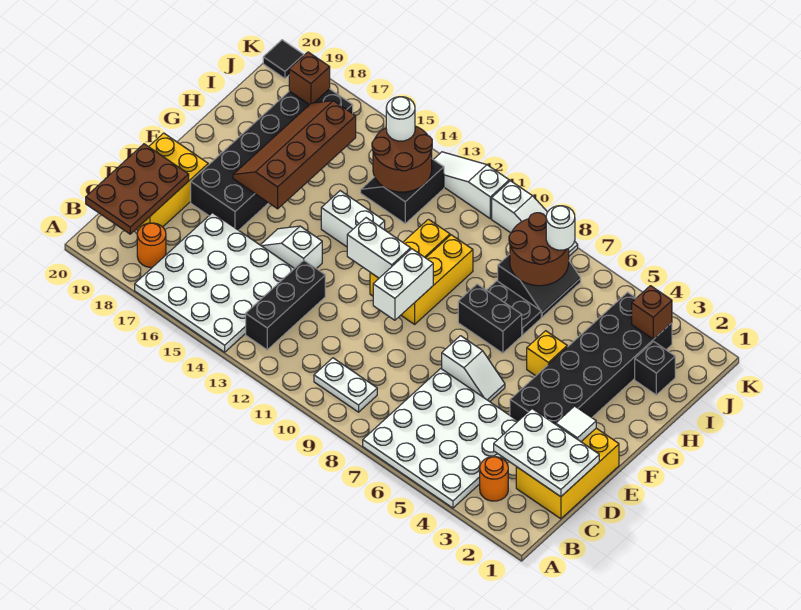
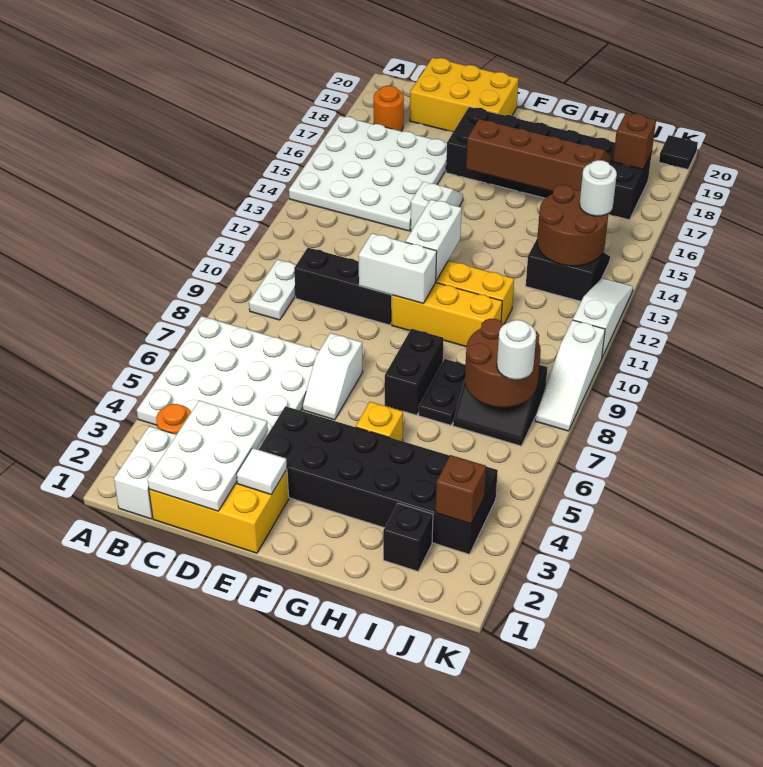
black 1x3 brick [246,260,325,350] -> black 1x3 brick moved to [294,248,392,325]
brown 2x3 plate [86,144,189,234] -> none
white 1x2 brick [321,191,385,247] -> white 1x2 brick moved to [114,426,176,519]

